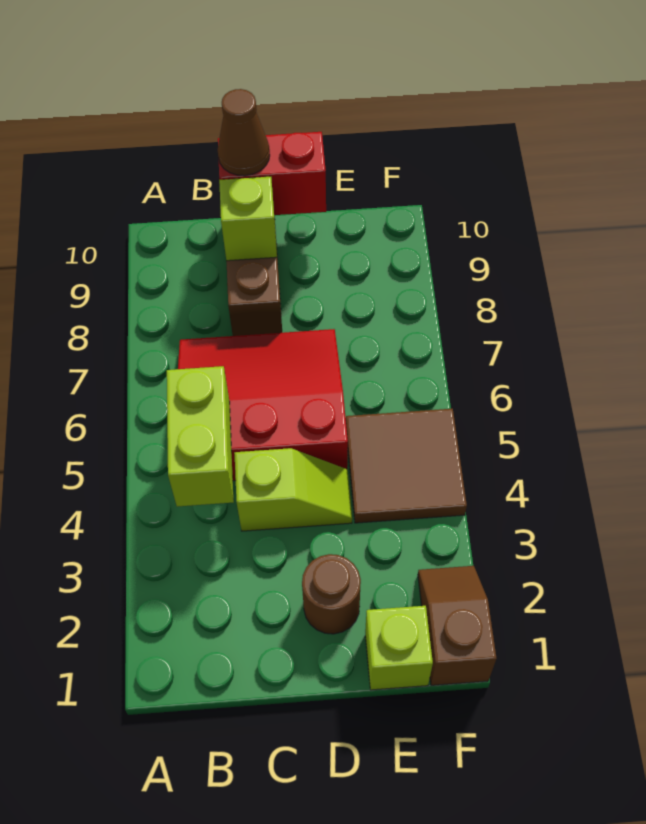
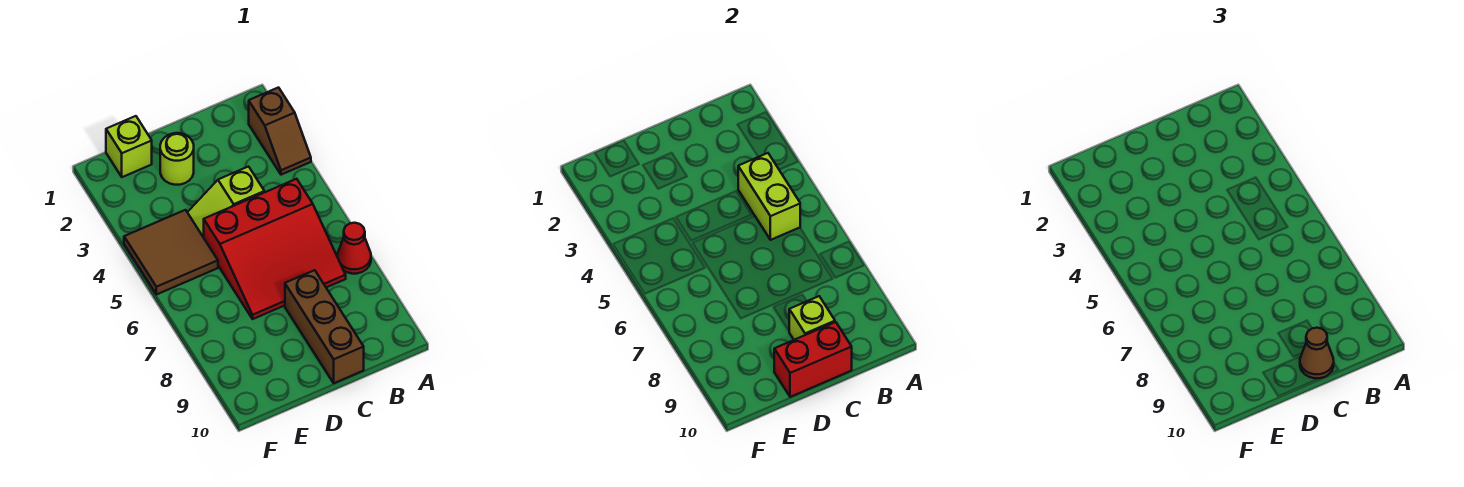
none -> red 1x1 cone [337,223,371,274]
brown 1x1 round brick [302,554,361,634] -> lime 1x1 round brick [160,133,194,185]
brown 1x2 slope [418,566,497,685] -> brown 1x2 slope moved to [249,88,311,175]

